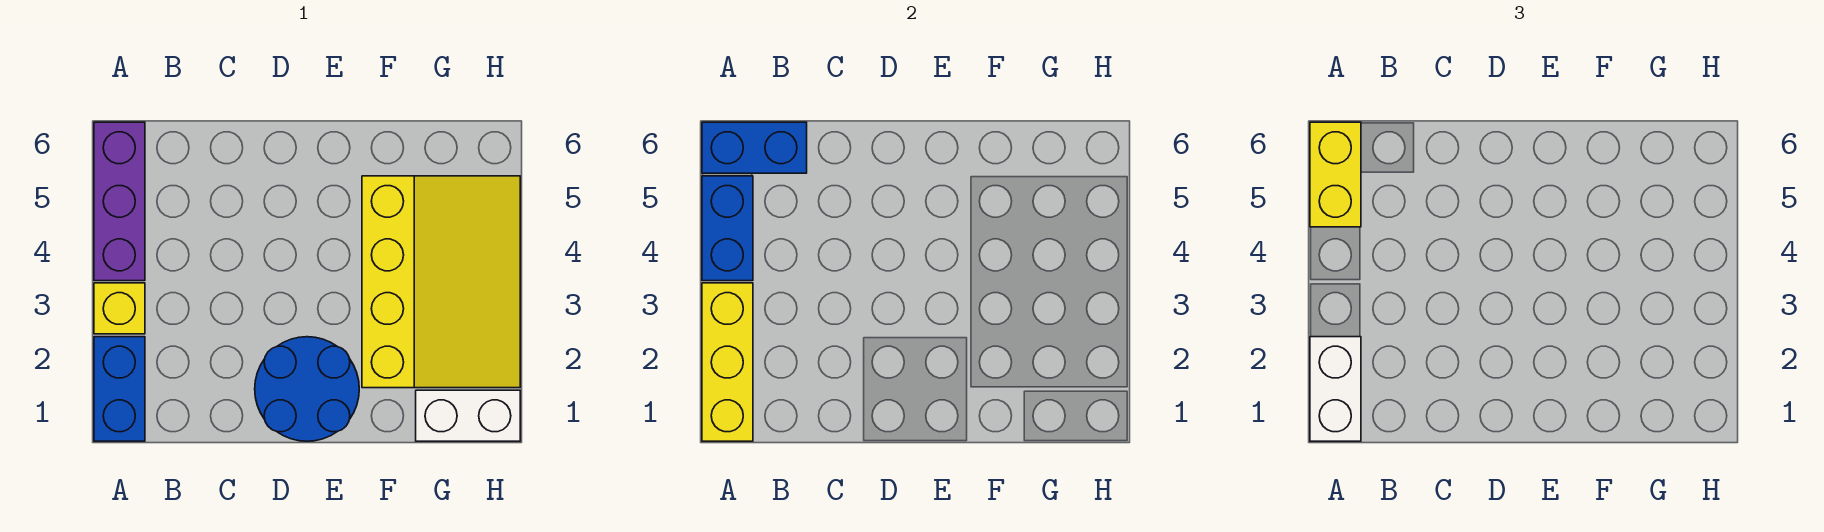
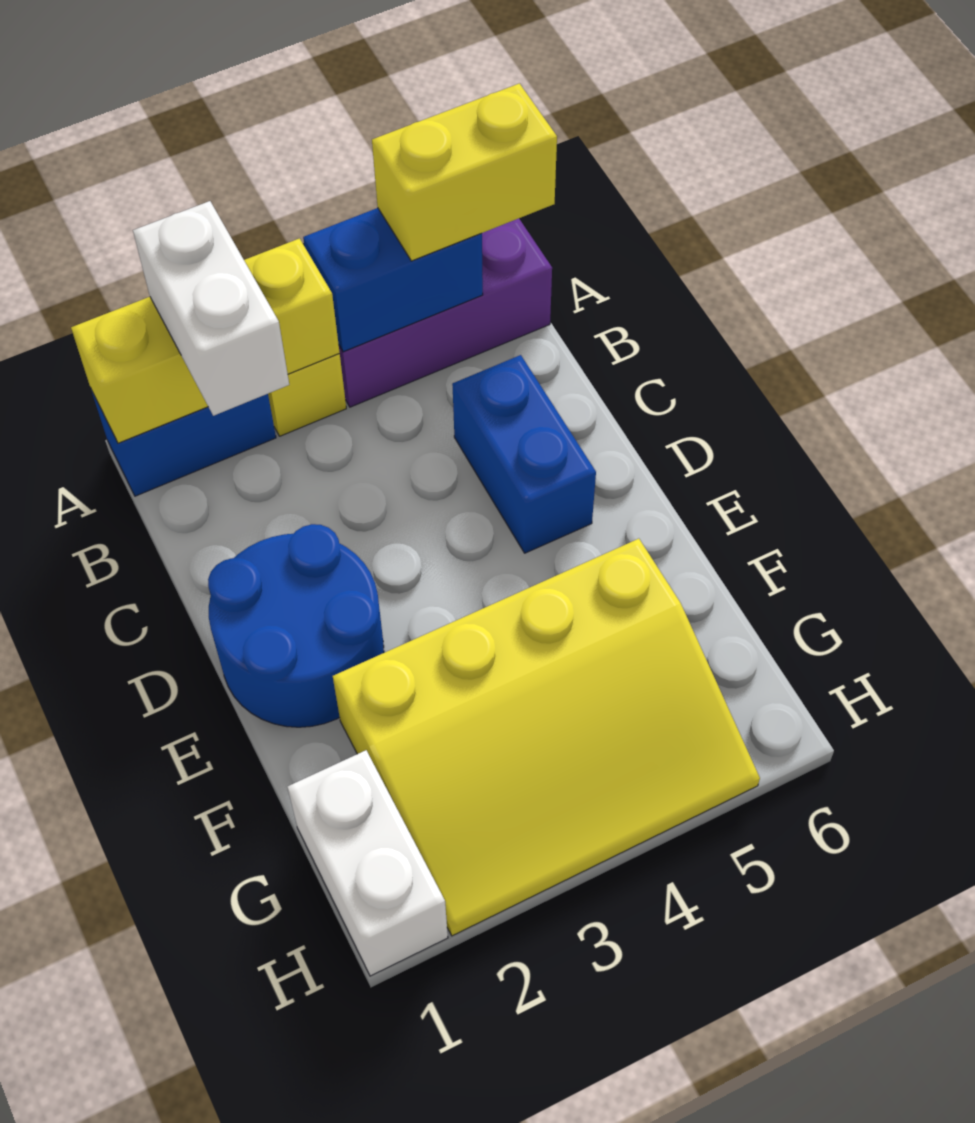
white 1x2 brick [1310,337,1361,441] -> white 1x2 brick turned to [133,201,289,416]
blue 1x2 brick [702,122,807,173] -> blue 1x2 brick moved to [452,355,596,553]

